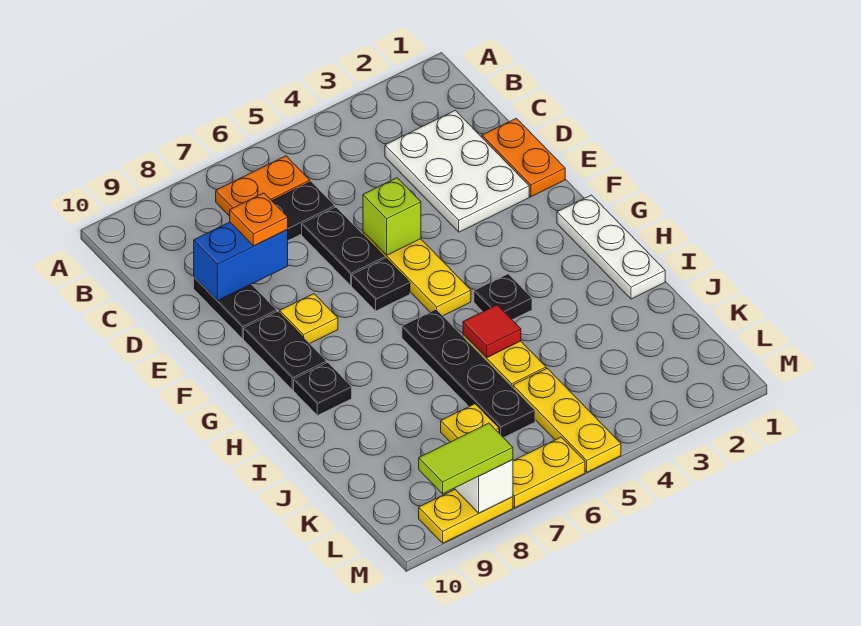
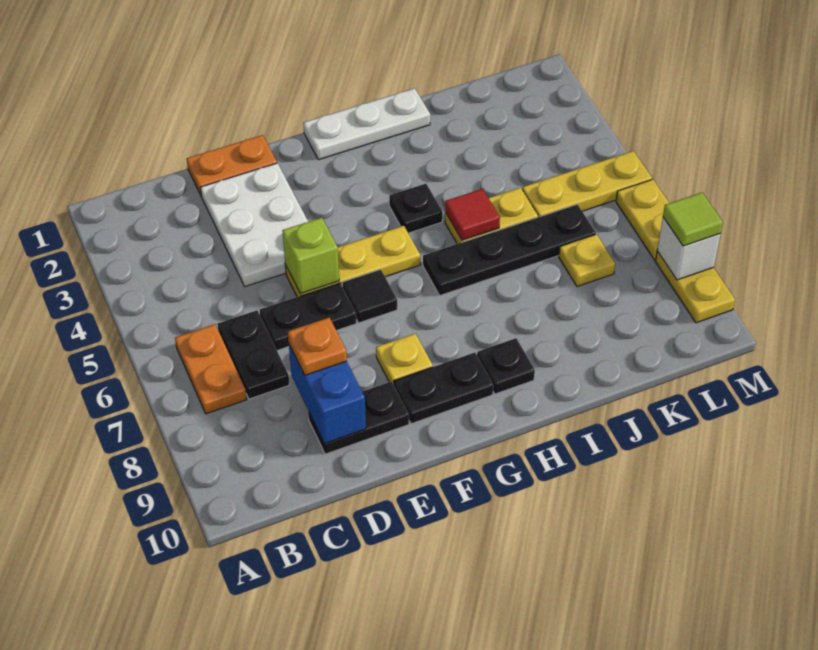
white 2x3 plate [385,110,529,232] -> white 2x3 plate turned to [200,163,308,287]
black 1x1 plate [352,258,410,311] -> black 1x1 tile [342,269,397,323]
lime 1x2 tile [419,423,513,494] -> lime 1x1 tile [663,193,723,246]

